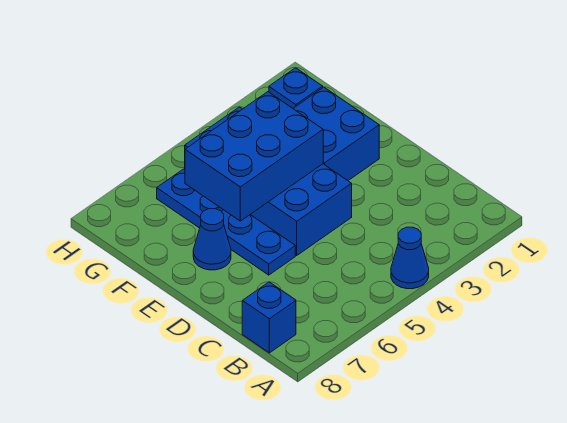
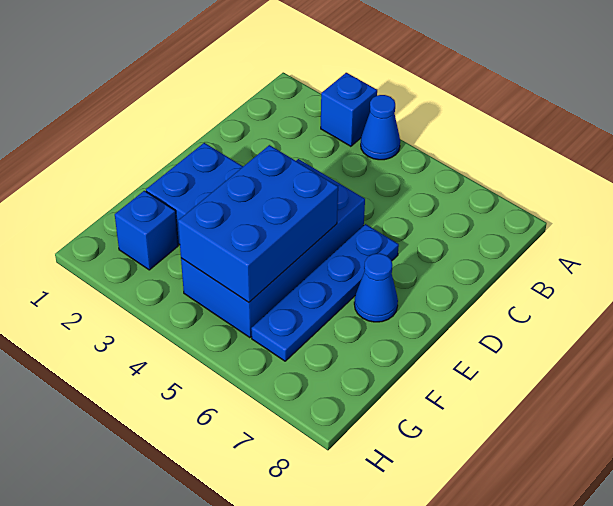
blue 1x1 brick [242,282,296,353] -> blue 1x1 brick moved to [321,73,377,146]
blue 2x3 brick [185,92,323,221] -> blue 2x3 brick turned to [178,145,338,302]

